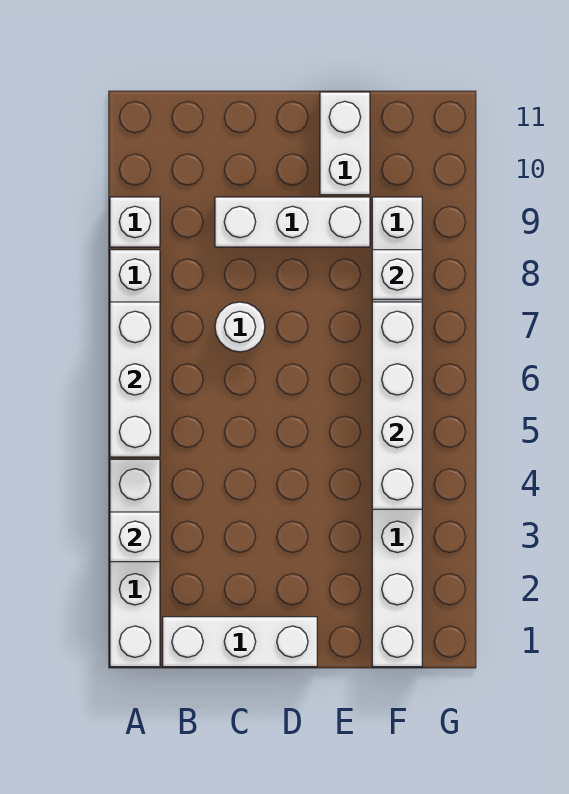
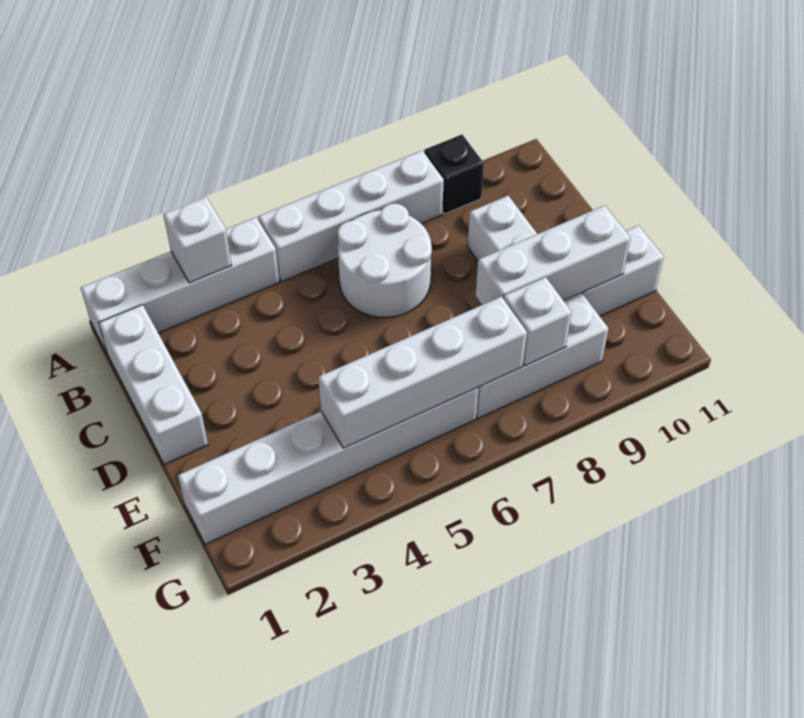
white 1x3 brick [110,302,160,457] -> white 1x3 brick moved to [476,205,631,305]
white 1x1 brick [110,197,160,247] -> black 1x1 brick [424,135,484,214]
white 1x1 round brick [215,302,265,352] -> white 2x2 round brick [338,204,432,318]

